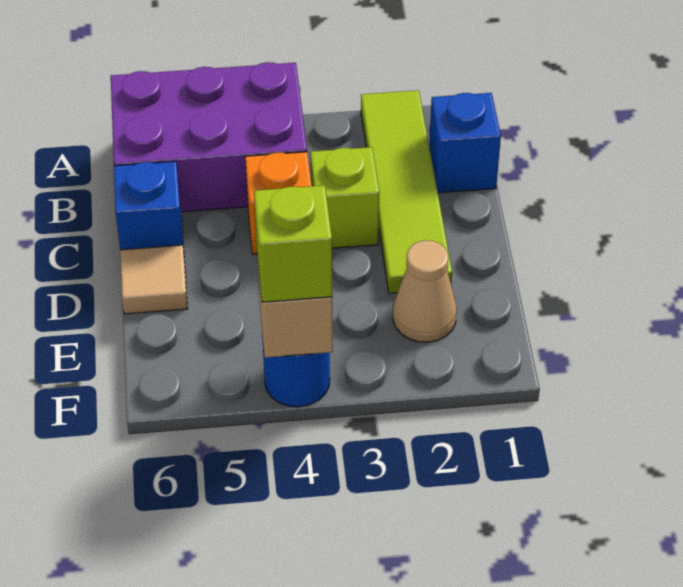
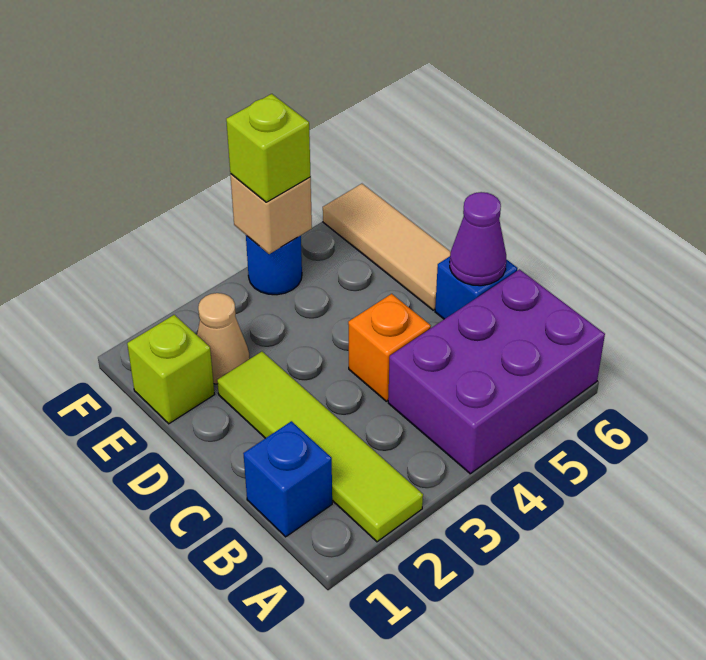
lime 1x1 brick [310,147,379,248] -> lime 1x1 brick moved to [127,315,215,424]
none -> purple 1x1 cone [450,192,506,286]
tan 1x1 tile [120,245,188,314] -> tan 1x3 tile [323,184,451,310]

